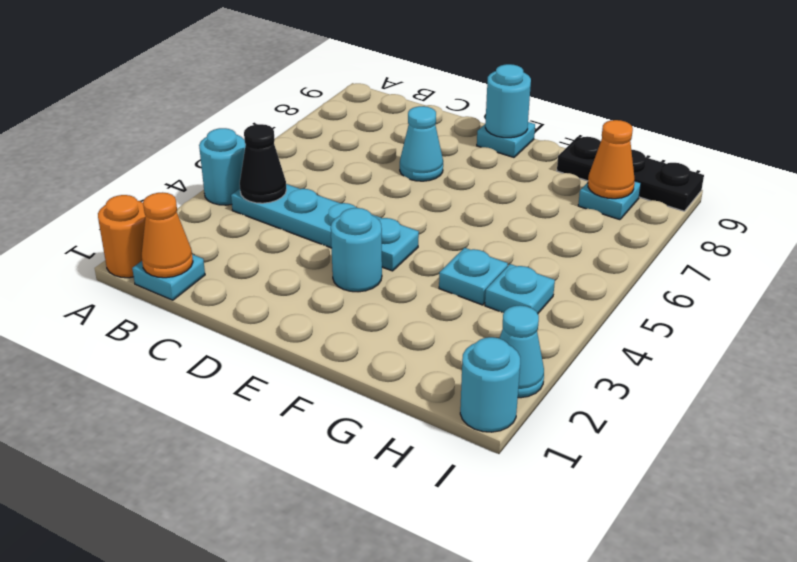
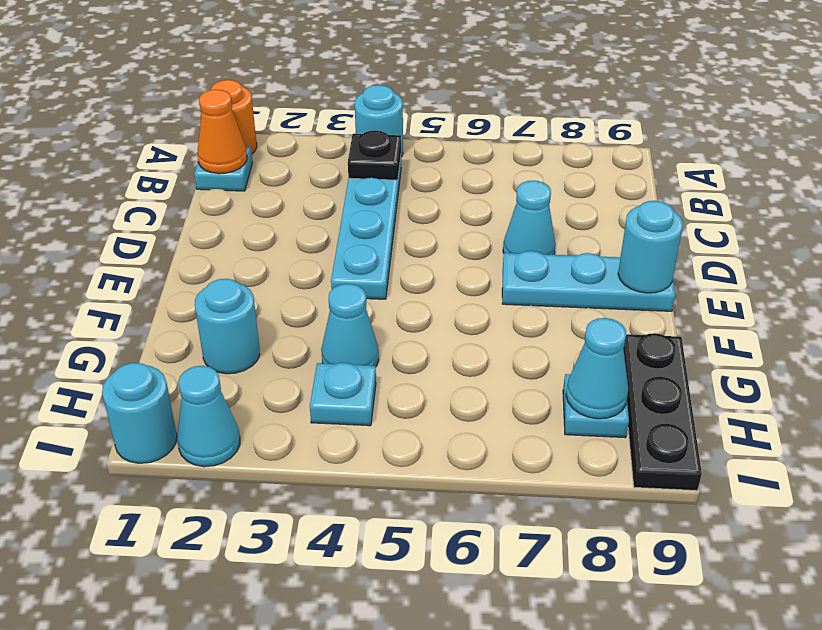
black 1x1 cone [240,124,286,203] -> black 1x1 plate [348,130,401,180]
cyan 1x1 round brick [331,208,382,292] -> cyan 1x1 round brick moved to [195,279,260,374]
cyan 1x1 plate [477,122,535,157] -> cyan 1x3 plate [502,251,675,311]
cyan 1x1 plate [439,248,508,305] -> cyan 1x1 cone [321,284,379,366]
orange 1x1 cone [588,120,635,199] -> cyan 1x1 cone [566,318,628,419]

